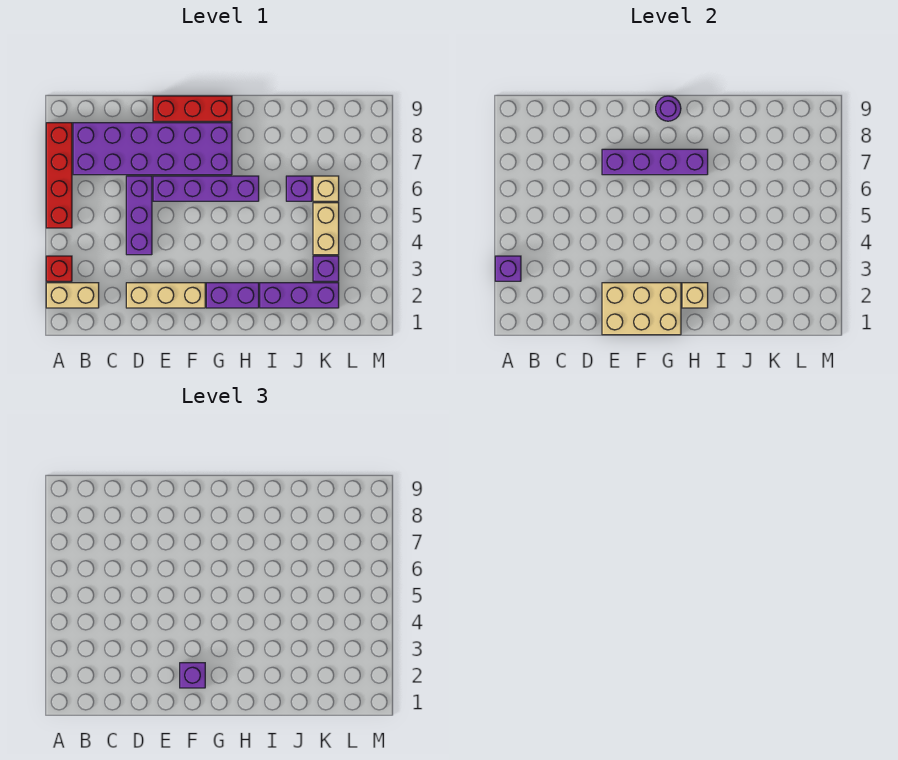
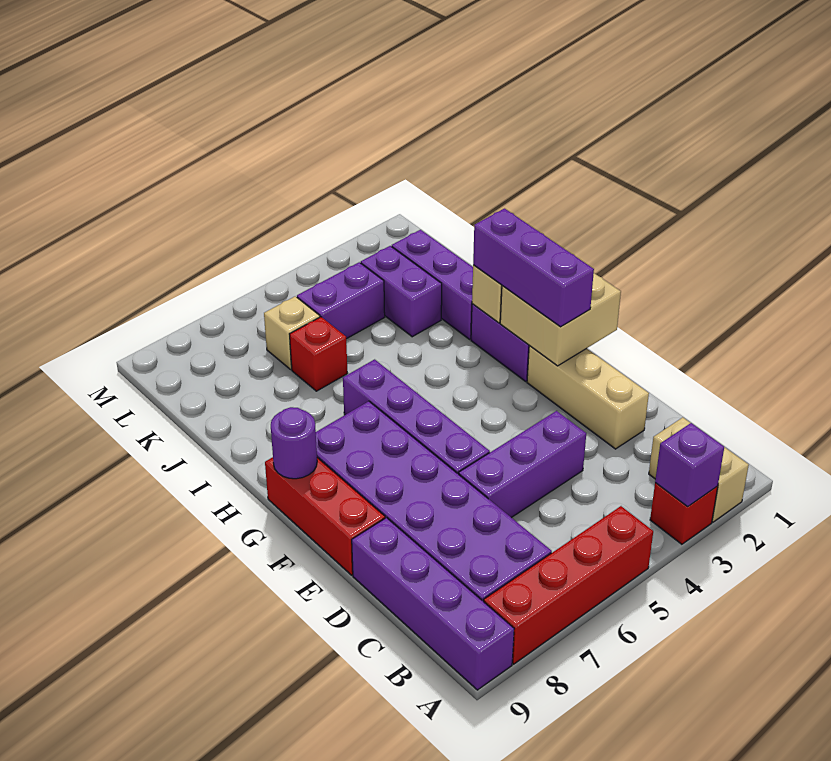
tan 2x3 brick [602,283,681,335] -> tan 2x2 brick [500,273,621,366]
purple 1x4 brick [602,149,708,175] -> purple 1x4 brick moved to [352,518,514,690]
purple 1x1 brick [180,663,205,688] -> purple 1x3 brick [473,209,594,327]
purple 1x1 brick [286,176,312,201] -> red 1x1 brick [290,317,348,391]
purple 1x1 brick [313,256,339,281] -> purple 1x2 brick [361,246,442,337]
tan 1x2 brick [313,203,339,255] -> purple 1x2 brick [297,262,385,339]

